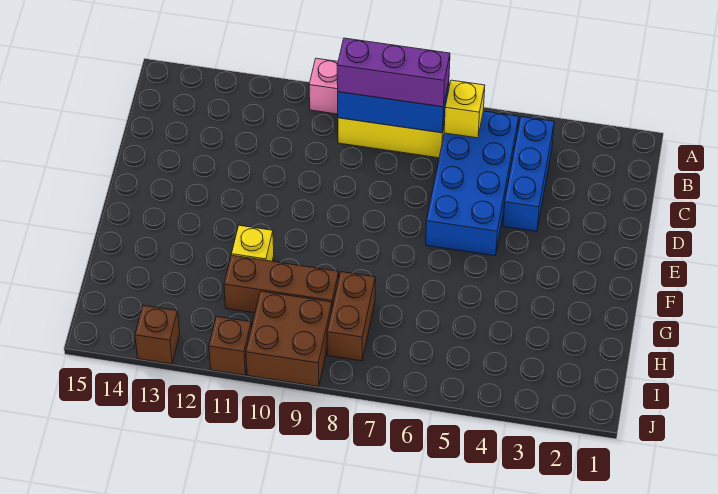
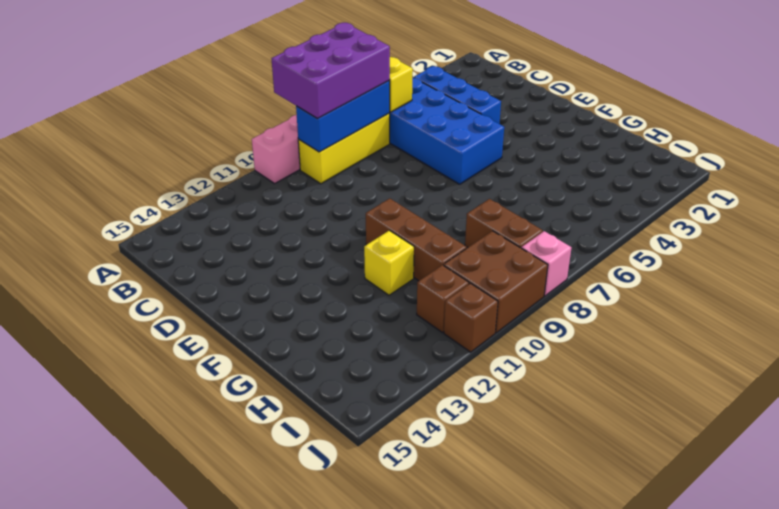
purple 1x3 brick [337,38,450,107] -> purple 2x3 brick [271,23,390,118]
brown 1x3 brick [224,255,339,313] -> brown 1x3 brick turned to [366,198,467,281]
none -> pink 1x1 brick [522,231,572,296]
brown 1x1 brick [135,305,180,364] -> brown 1x1 brick moved to [417,265,469,333]

